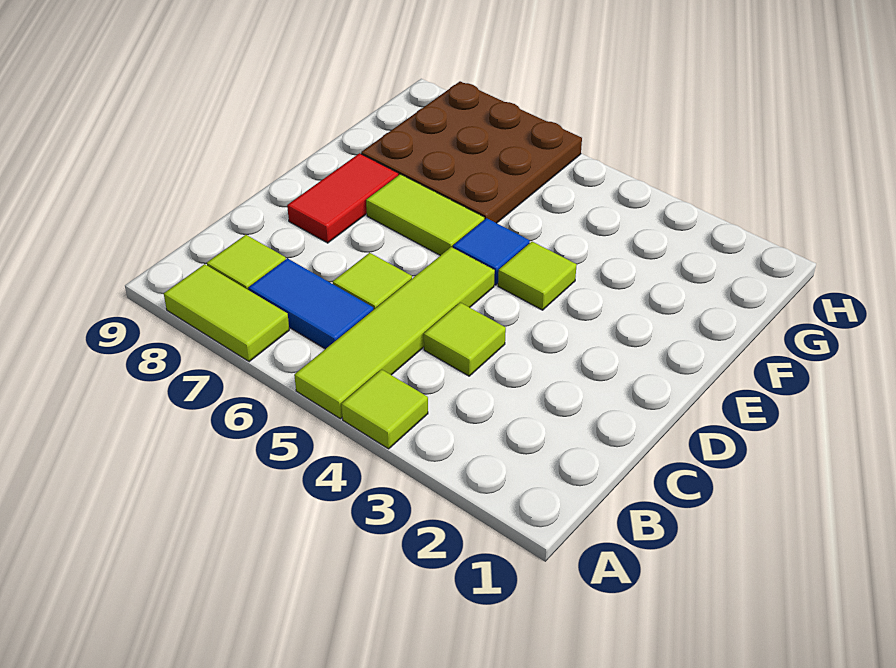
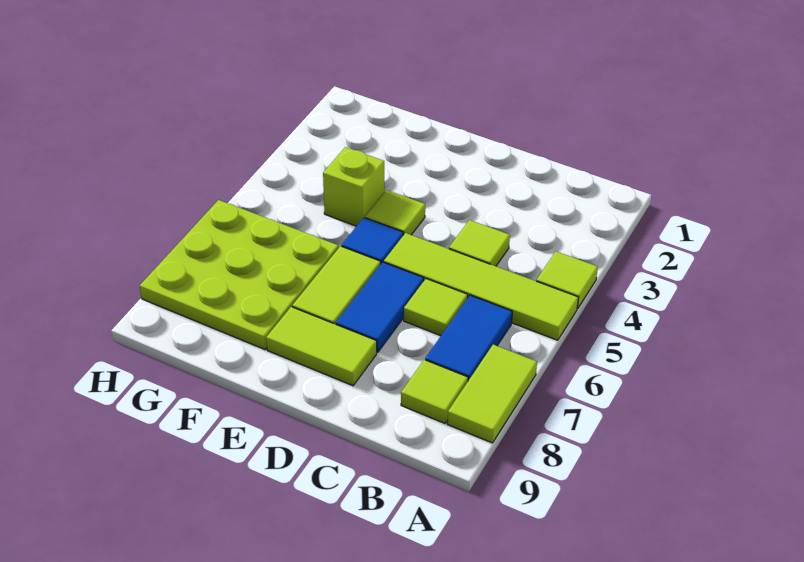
none -> blue 1x2 tile [336,262,424,352]
red 1x2 tile [287,153,398,243] -> lime 1x2 tile [266,307,377,386]
none -> lime 1x1 brick [323,147,384,226]
brown 3x3 plate [361,81,582,223] -> lime 3x3 plate [140,200,339,349]

